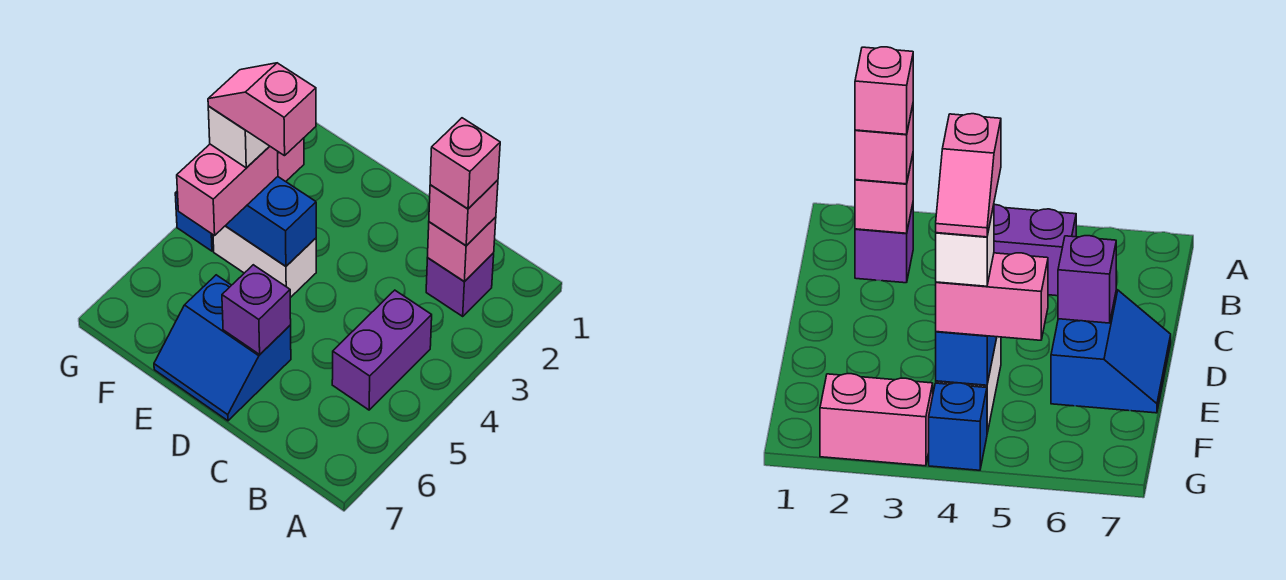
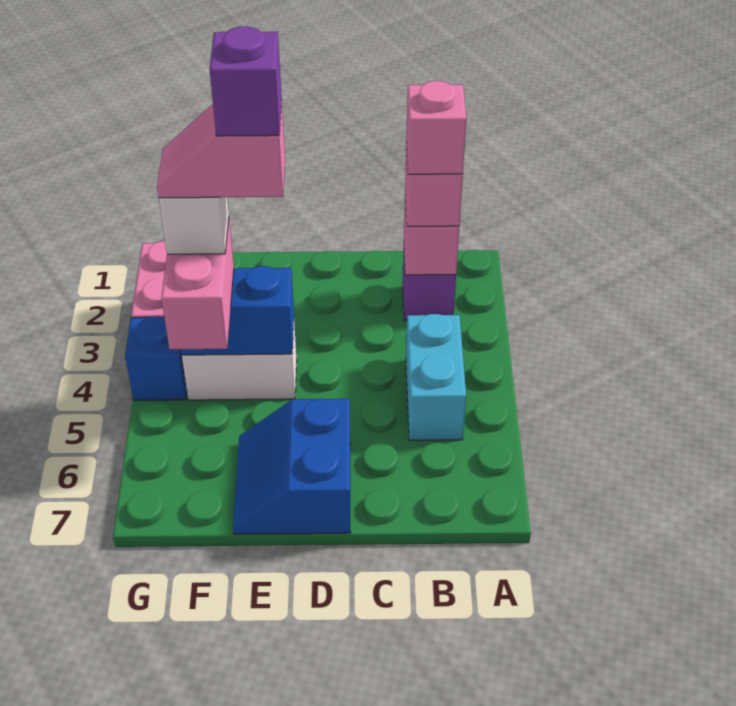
purple 1x2 brick [332,290,432,410] -> cyan 1x2 brick [406,314,466,440]
blue 2x2 slope [154,275,291,421] -> blue 2x2 slope turned to [233,399,351,534]
purple 1x1 brick [222,265,291,354] -> purple 1x1 brick moved to [210,27,282,136]

